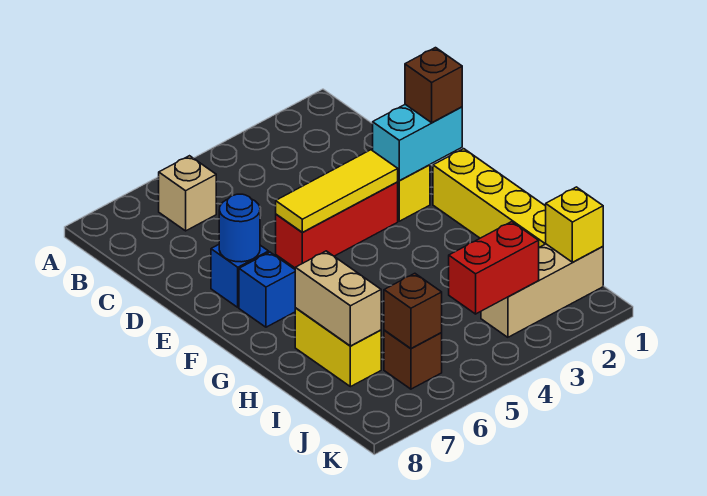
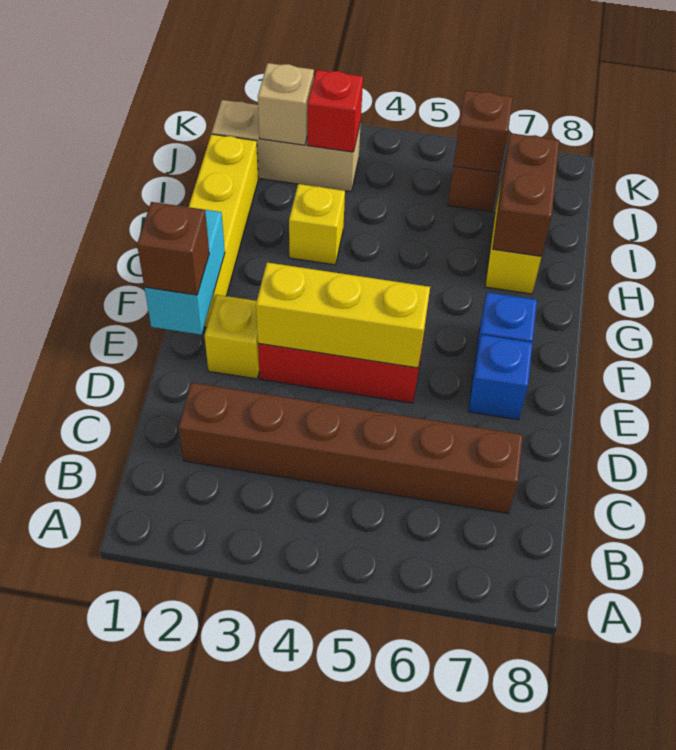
tan 1x1 brick [159,156,216,231] -> tan 1x1 brick moved to [258,63,314,145]
none -> brown 1x6 brick [179,383,523,513]
cyan 1x2 brick [373,105,462,181] -> cyan 1x2 brick turned to [145,210,225,335]
yellow 1x3 tile [276,150,398,233] -> yellow 1x3 brick [256,262,430,368]
blue 1x1 round brick [219,194,260,262] -> none
tan 1x2 brick [295,251,381,346] -> brown 1x2 brick [493,133,559,256]
yellow 1x1 brick [546,187,603,262] -> yellow 1x1 brick moved to [289,184,345,265]
red 1x2 brick [449,222,539,314] -> red 1x1 brick [308,70,363,152]

